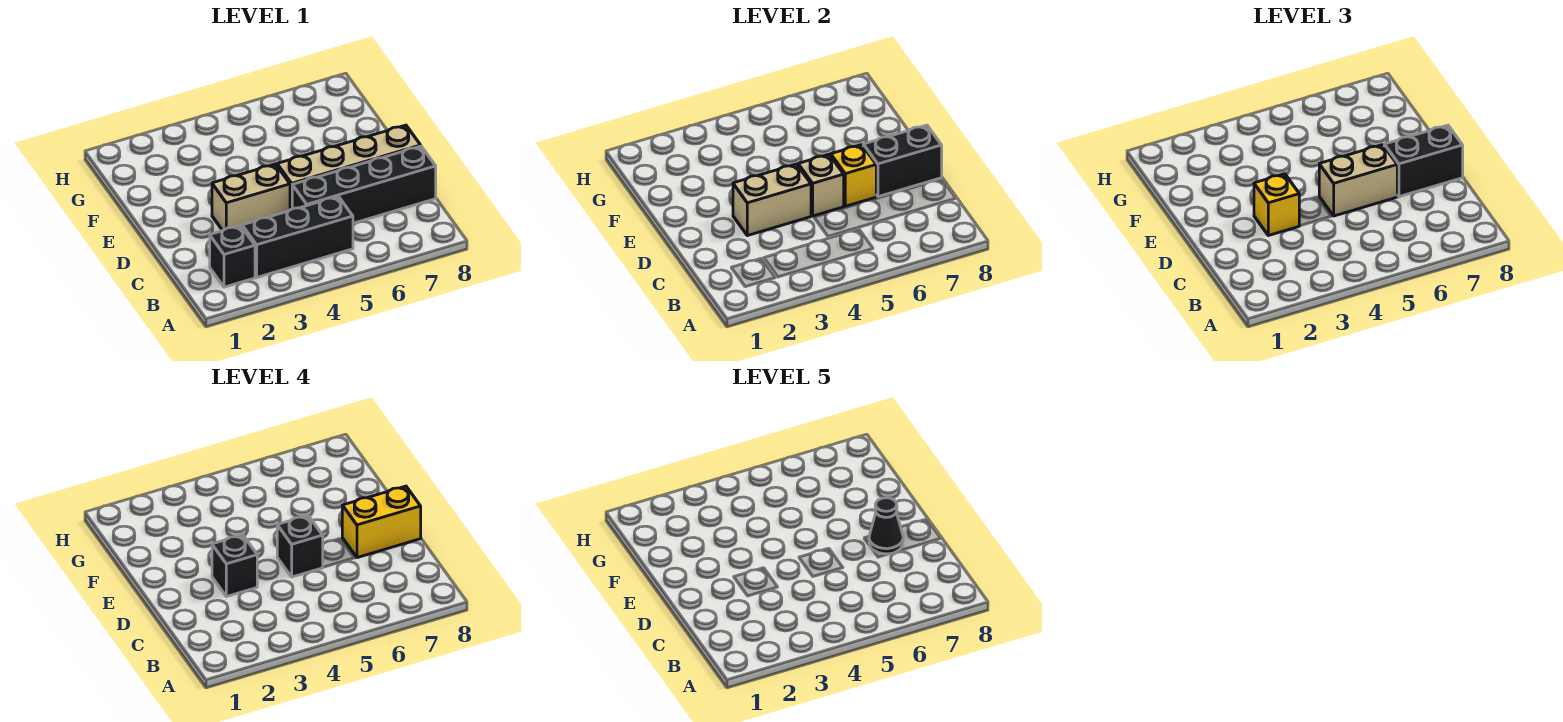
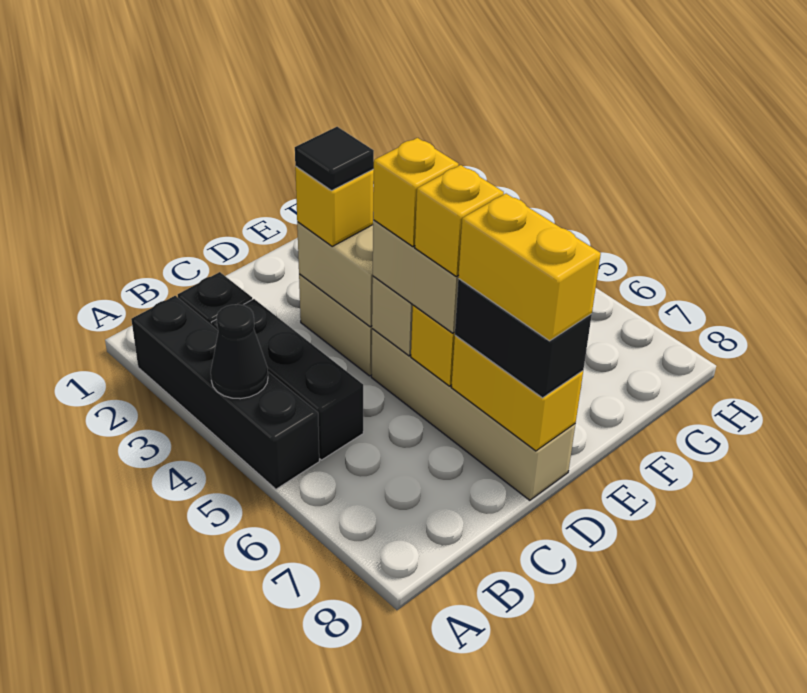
black 1x4 brick [292,146,436,223] -> black 1x4 brick moved to [131,296,319,489]
black 1x1 brick [212,535,257,597] -> black 1x1 tile [295,127,374,191]
black 1x1 brick [277,515,323,577] -> yellow 1x1 brick [373,138,459,246]
none -> yellow 1x1 brick [415,165,504,276]
black 1x2 brick [863,125,942,197] -> yellow 1x2 brick [451,335,583,451]
black 1x1 cone [869,498,903,554] -> black 1x1 cone moved to [211,304,268,399]

